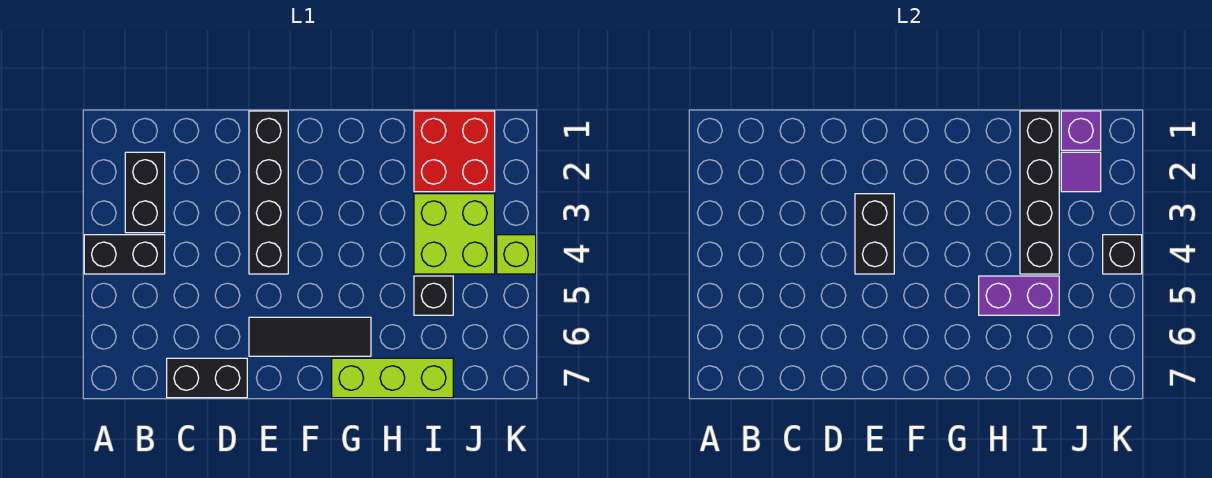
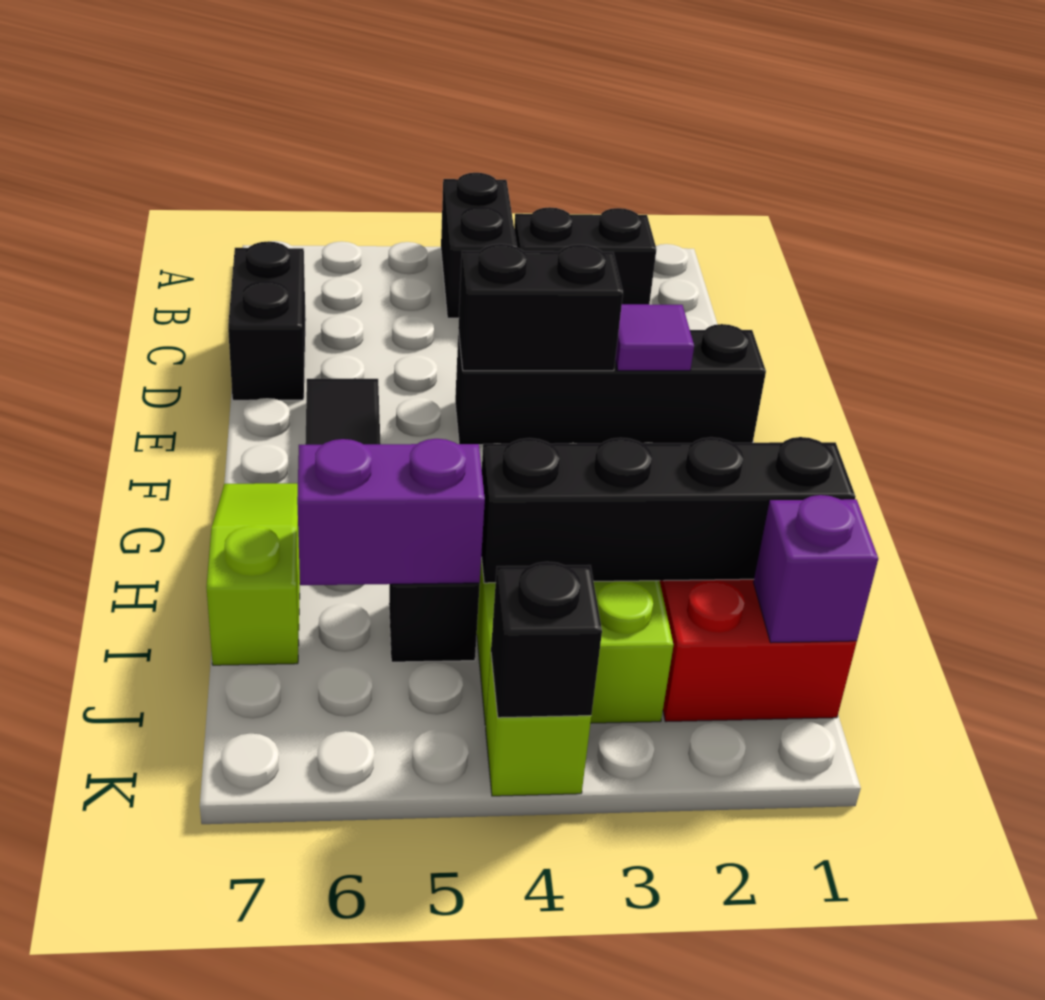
lime 1x3 brick [332,358,453,398] -> lime 1x3 slope [206,483,300,665]
purple 1x2 brick [979,276,1059,315] -> purple 1x2 brick turned to [297,439,485,585]
purple 1x1 tile [1061,152,1101,192] -> purple 1x1 tile moved to [615,304,694,371]

